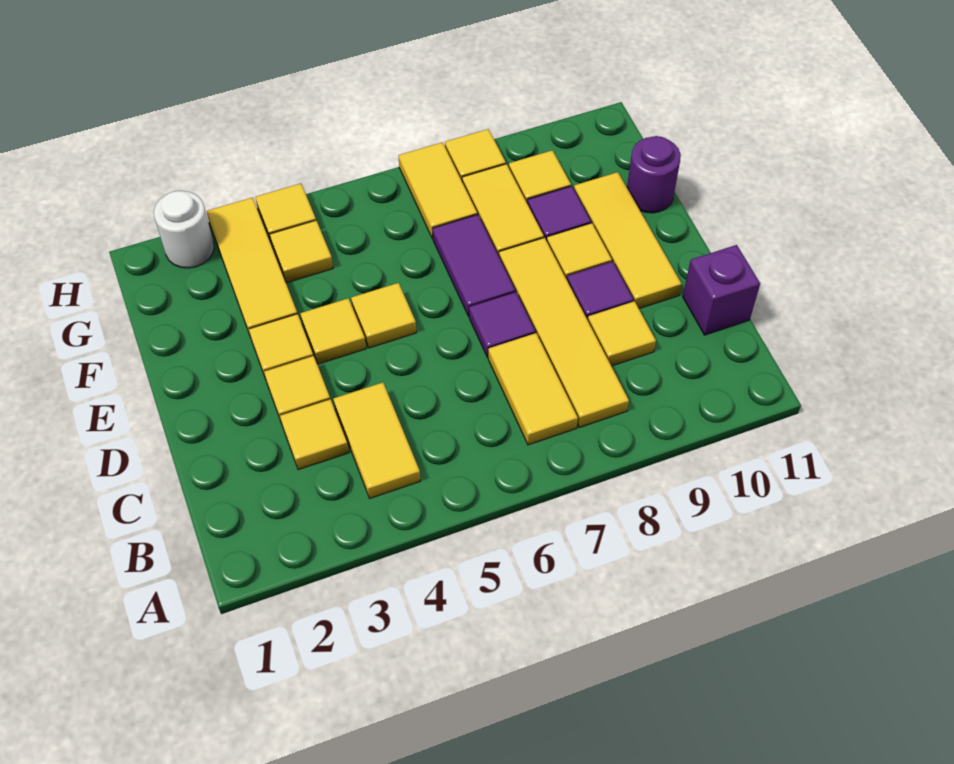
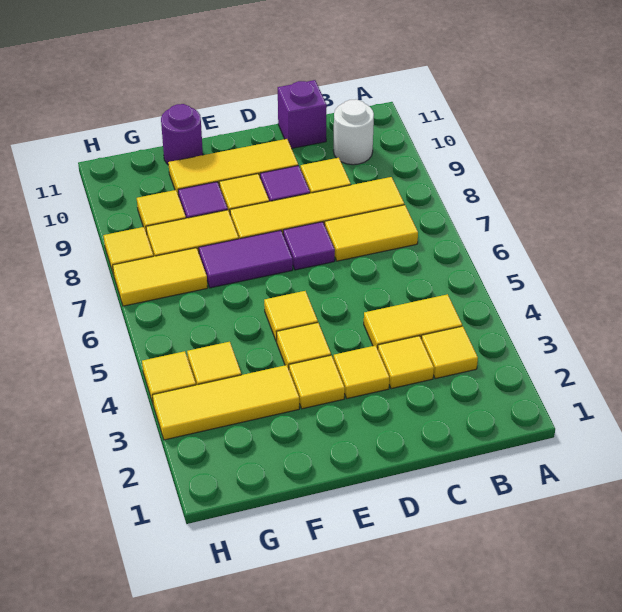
none -> yellow 1x1 tile [421,326,478,379]
white 1x1 round brick [154,191,214,268] -> white 1x1 round brick moved to [333,99,374,165]

